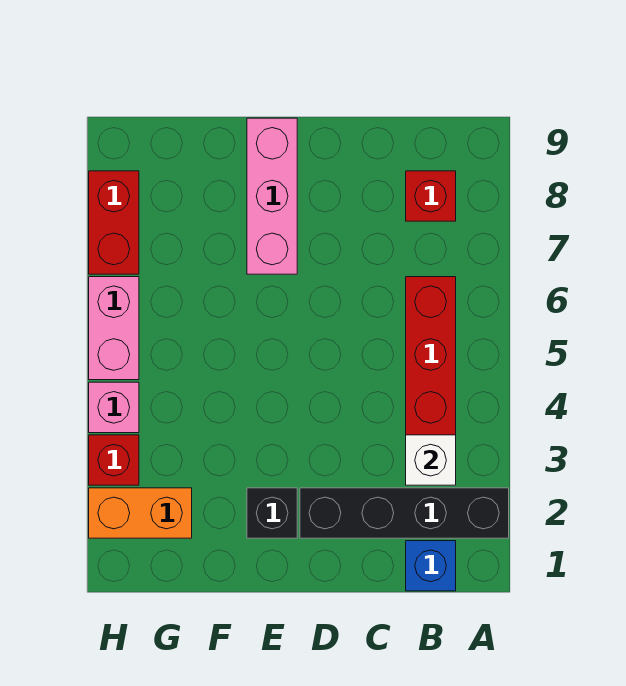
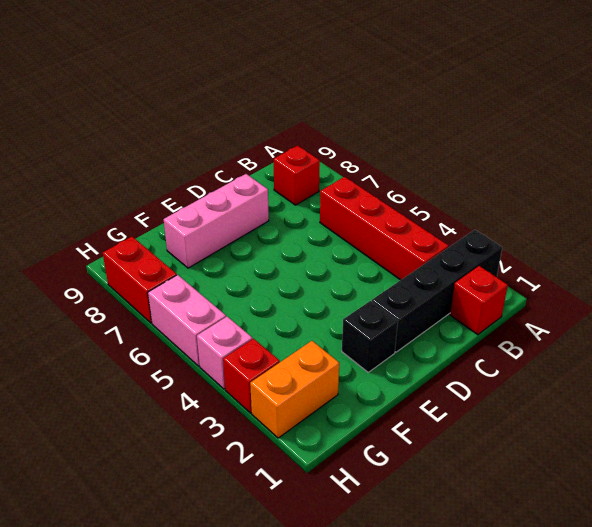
blue 1x1 brick [406,541,456,591] -> red 1x1 brick [450,266,508,335]
white 1x1 brick [406,435,456,485] -> none
pink 1x3 brick [247,118,297,274] -> pink 1x3 brick turned to [164,174,269,268]

